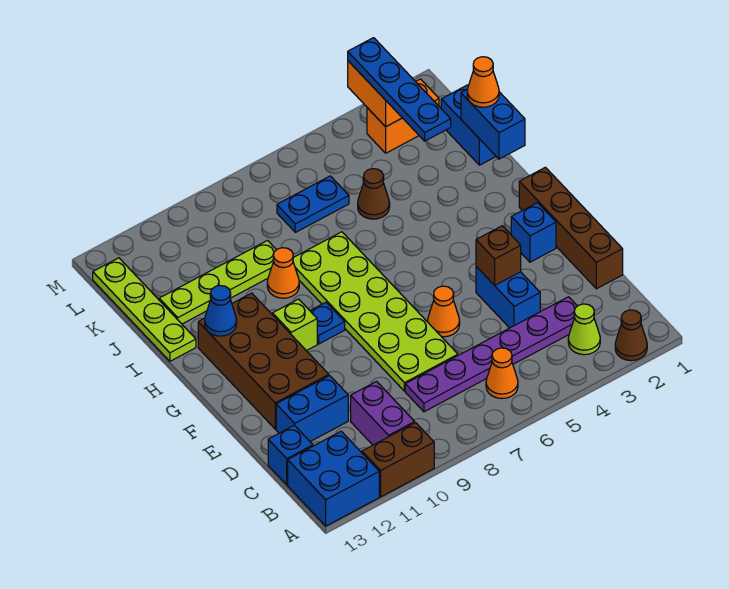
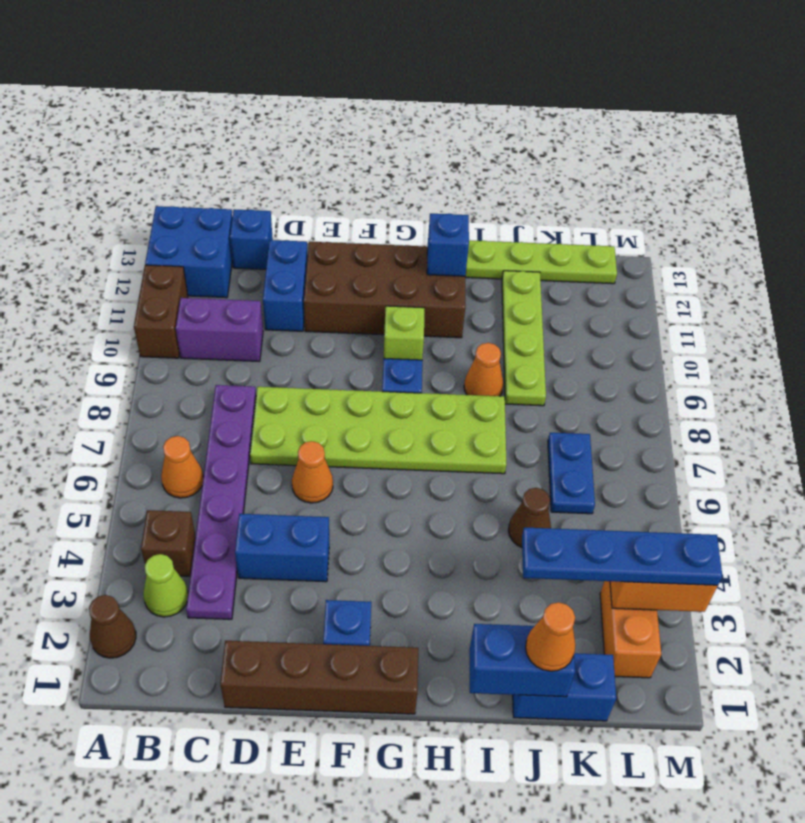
brown 1x1 brick [476,226,521,285] -> brown 1x1 brick moved to [141,510,196,577]
blue 1x1 cone [205,286,237,336] -> blue 1x1 brick [427,214,469,276]

